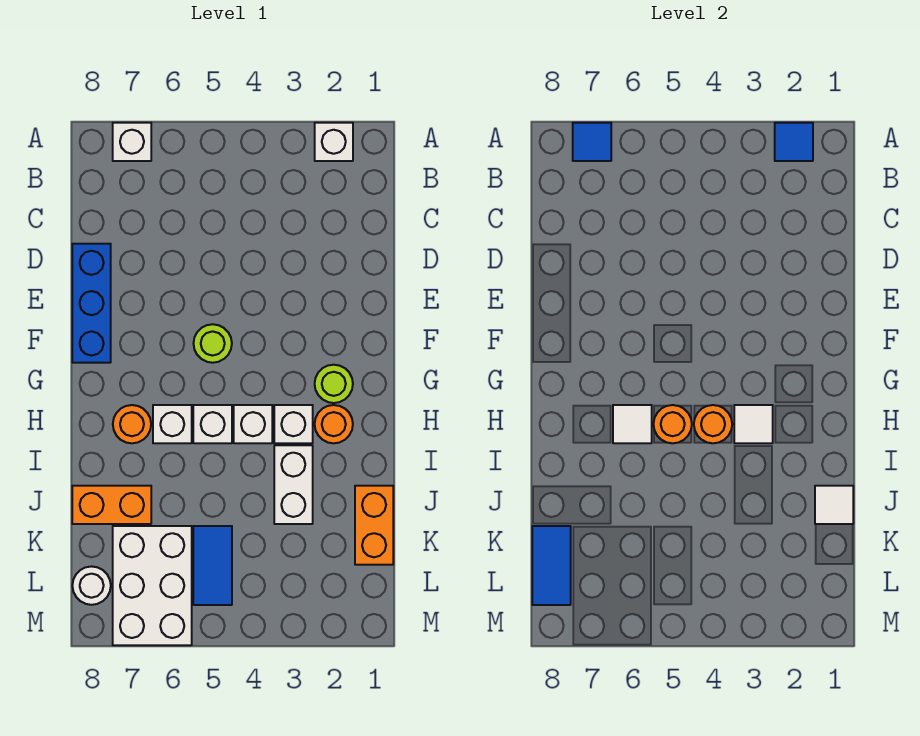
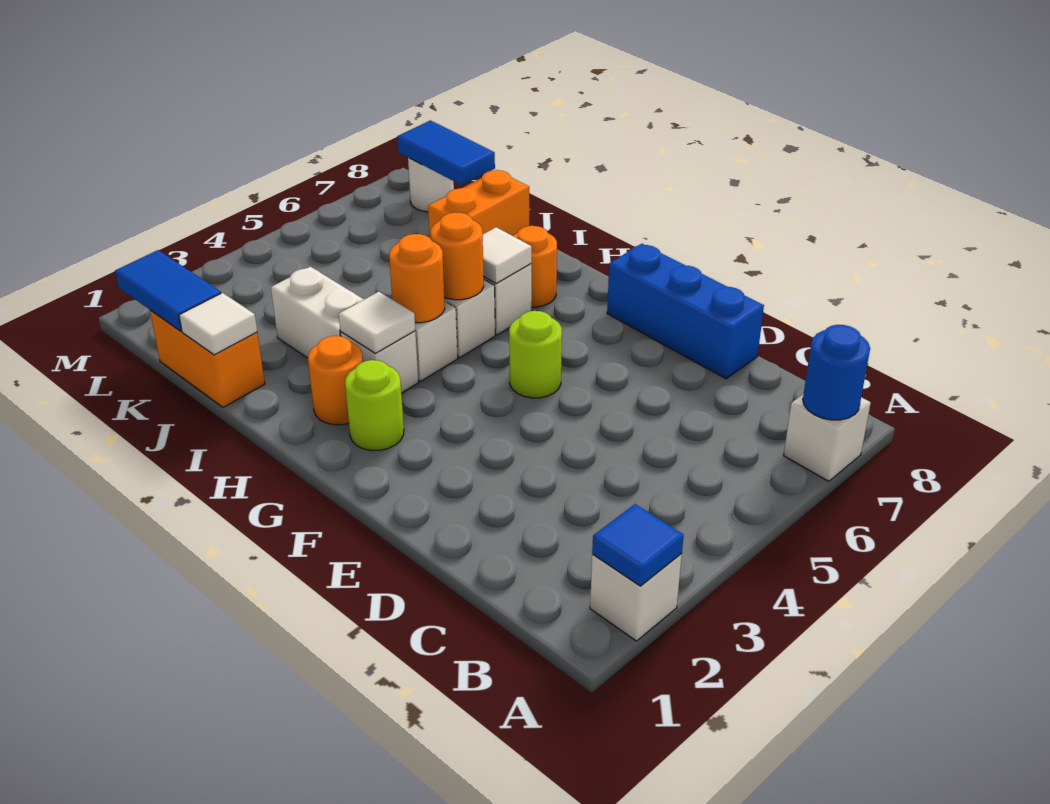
blue 1x1 tile [573,123,611,161] -> blue 1x1 round brick [803,325,870,420]
blue 1x2 tile [193,526,232,605] -> blue 1x2 tile moved to [115,250,221,331]
white 2x3 brick [113,526,192,645] -> none

